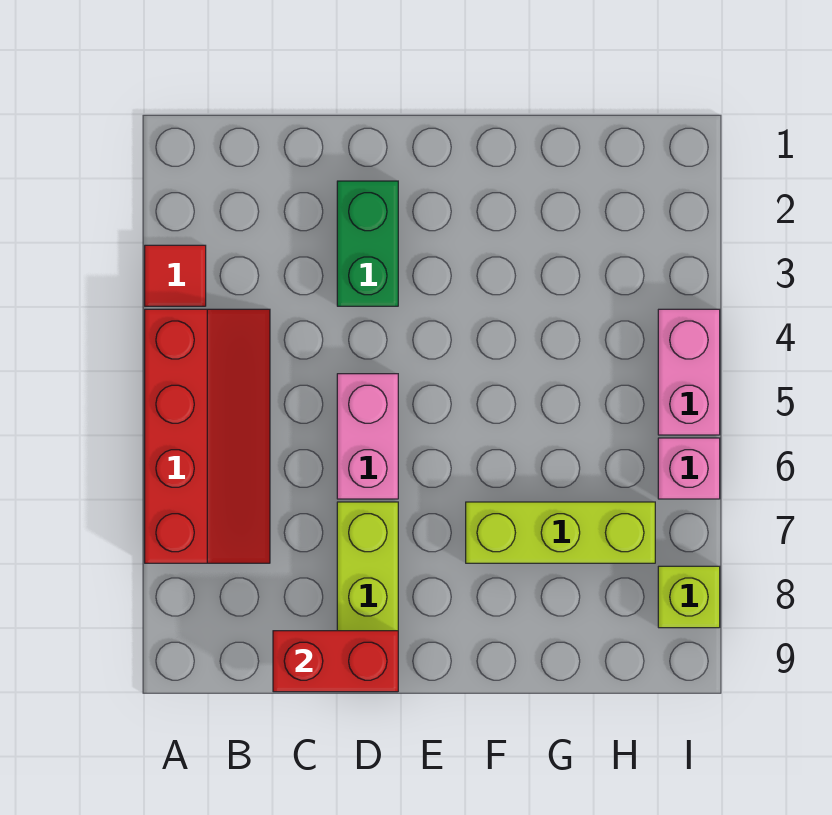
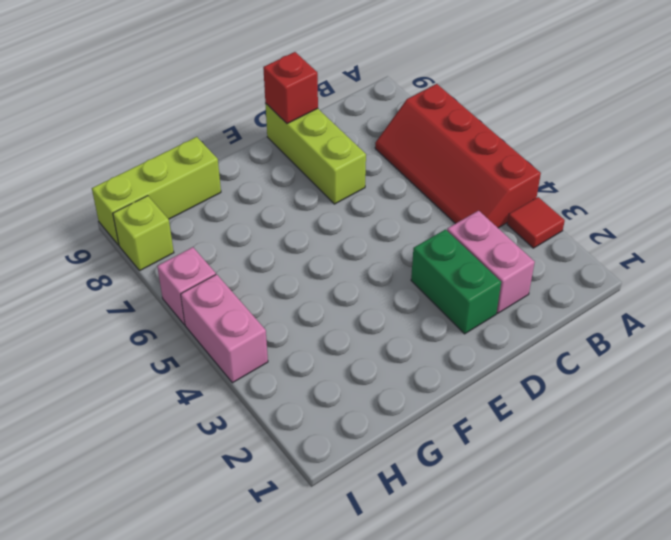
red 1x2 brick [273,631,398,692] -> red 1x1 brick [263,52,318,124]
pink 1x2 brick [337,374,398,499] -> pink 1x2 brick moved to [447,211,535,313]
lime 1x3 brick [466,502,655,563] -> lime 1x3 brick moved to [92,137,221,245]

